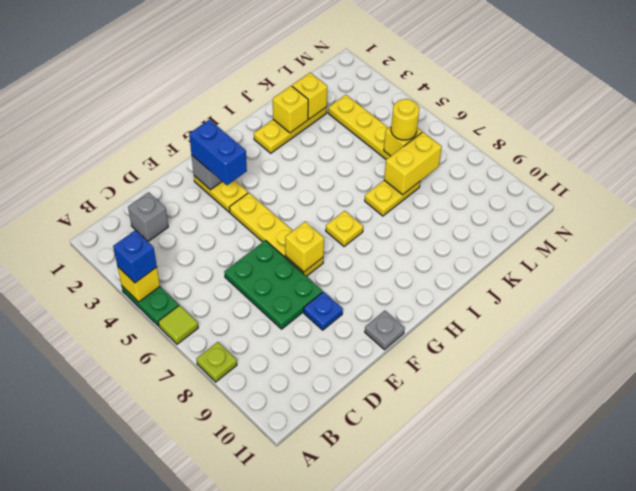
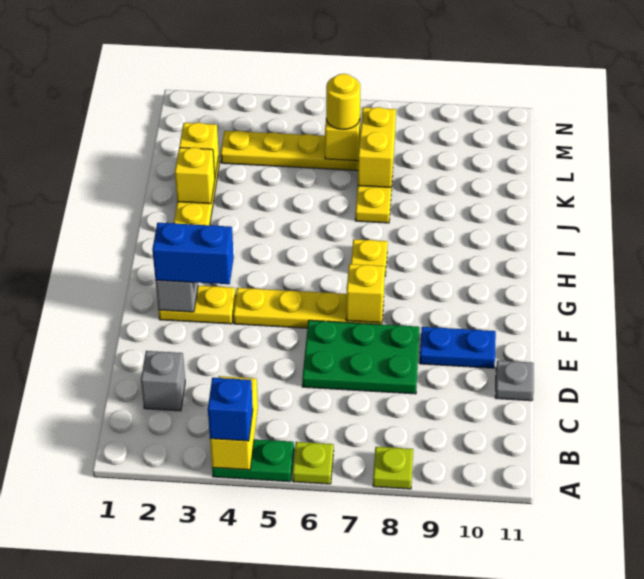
yellow 1x1 brick [117,266,160,302] -> yellow 1x2 brick [210,376,258,470]
lime 1x1 tile [158,305,198,344] -> lime 1x1 plate [292,442,334,484]
blue 1x1 plate [304,292,343,330] -> blue 1x2 plate [420,327,496,368]
grey 1x1 plate [365,311,405,350] -> grey 1x1 plate moved to [495,360,534,401]

